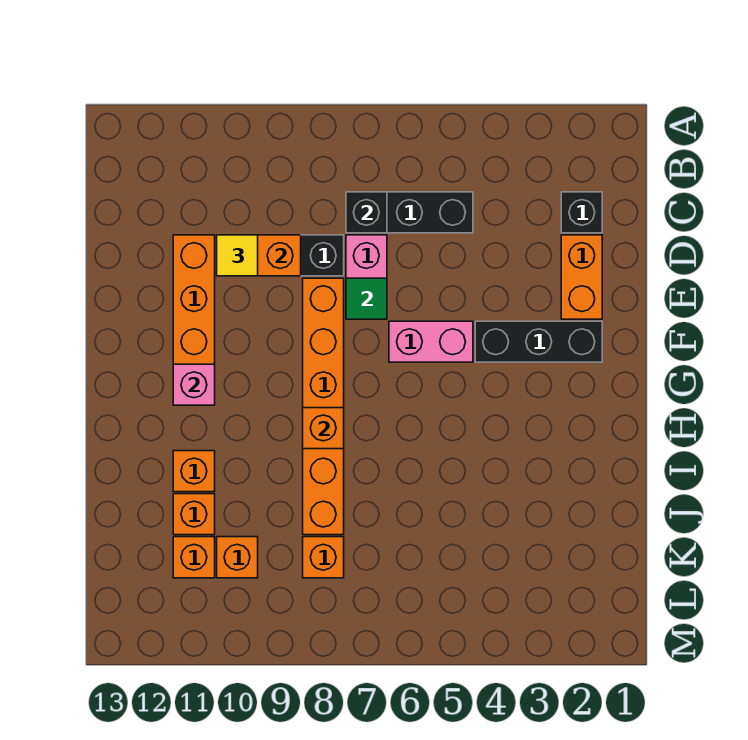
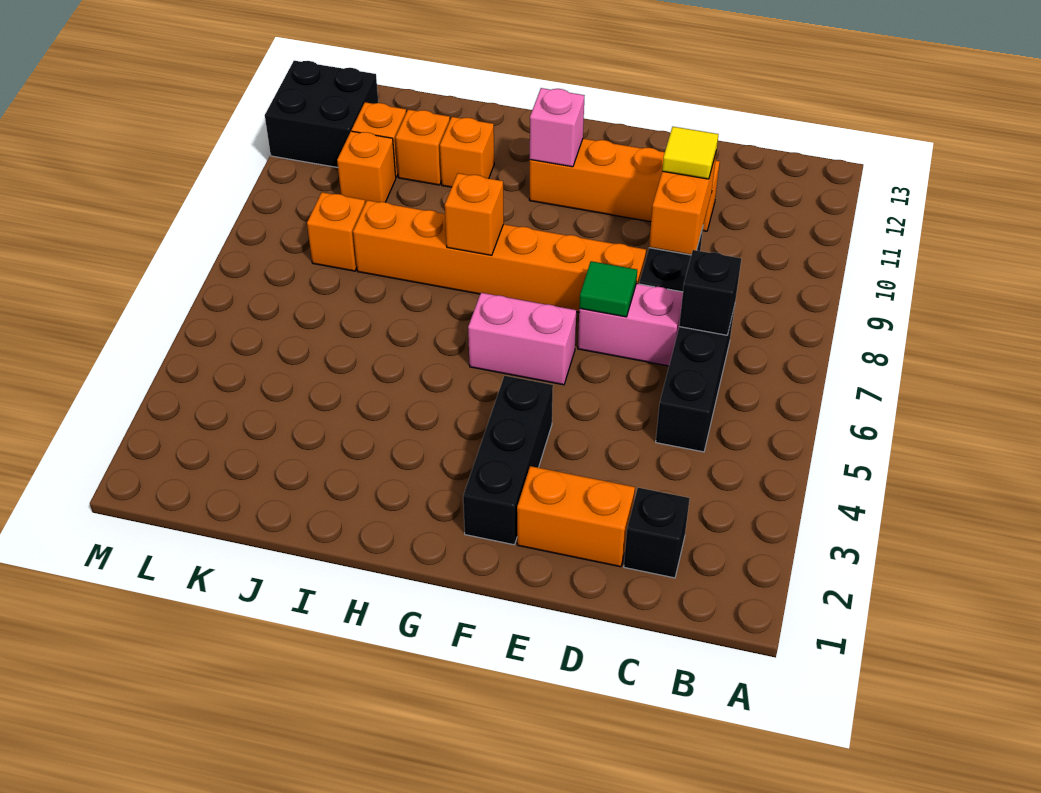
pink 1x2 brick [389,321,473,362] -> pink 1x2 brick turned to [468,293,576,385]
none -> black 2x2 brick [265,61,378,167]

